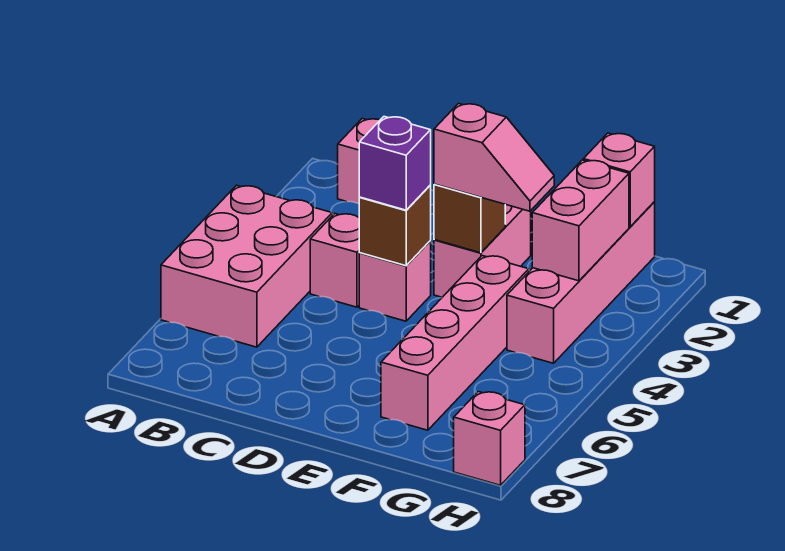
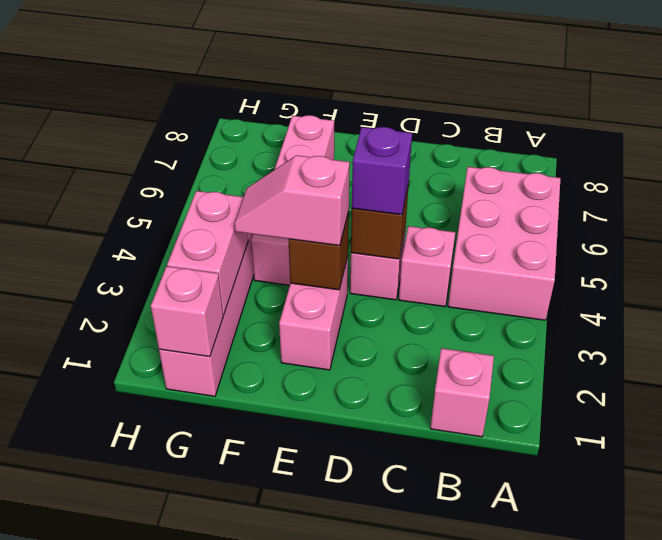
pink 1x1 brick [454,392,525,485] -> none

